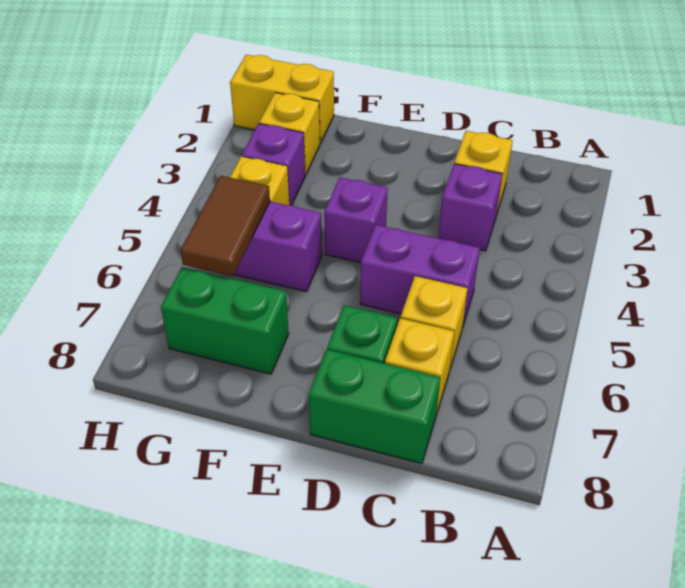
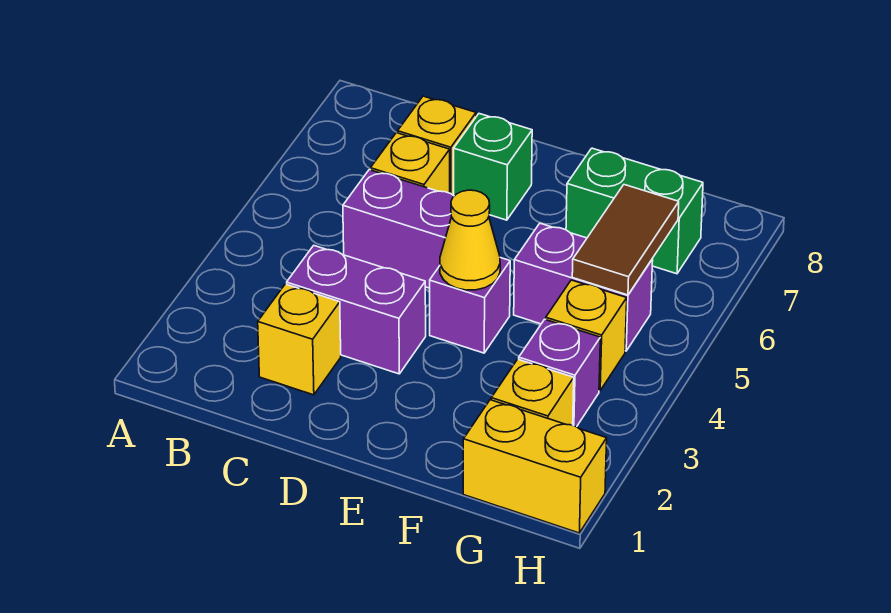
purple 1x1 brick [438,164,502,251] -> purple 1x2 brick [287,246,426,374]
green 1x2 brick [309,349,440,464] -> none
none -> yellow 1x1 cone [440,190,500,290]

